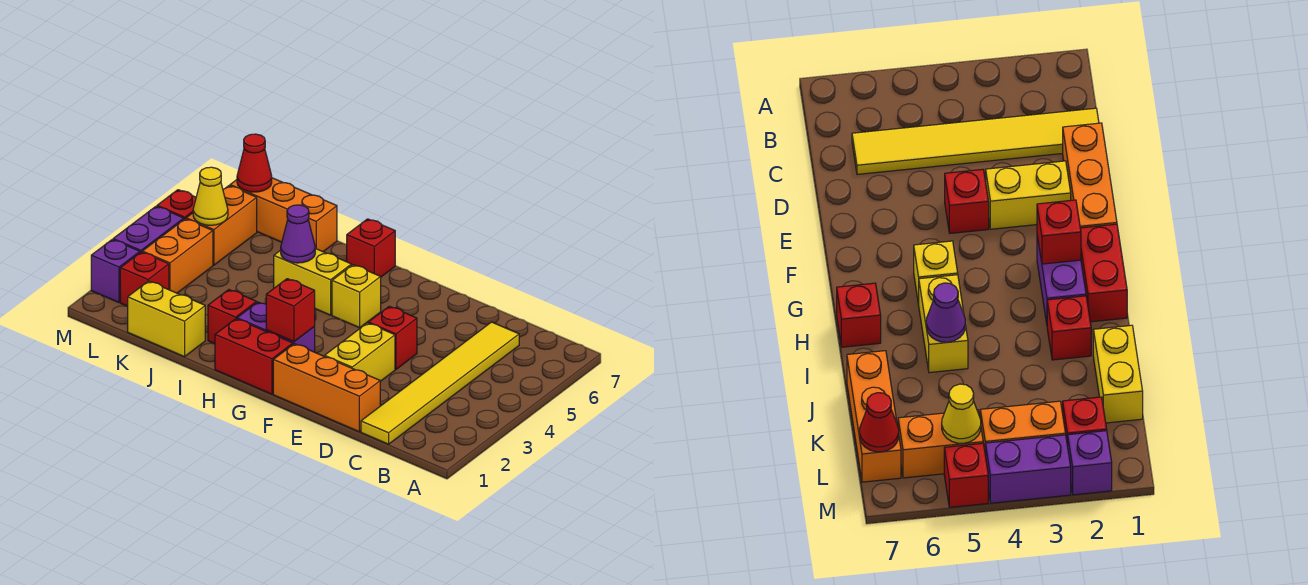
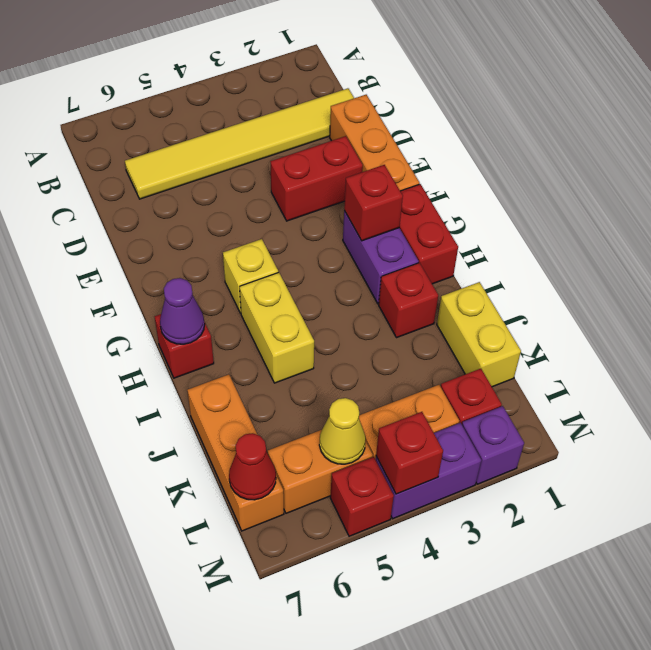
yellow 1x2 brick [324,323,395,381] -> red 1x2 brick [270,136,363,221]
red 1x1 brick [368,306,417,369] -> red 1x1 brick moved to [376,412,443,494]
purple 1x1 cone [281,205,315,263] -> purple 1x1 cone moved to [160,278,204,344]

